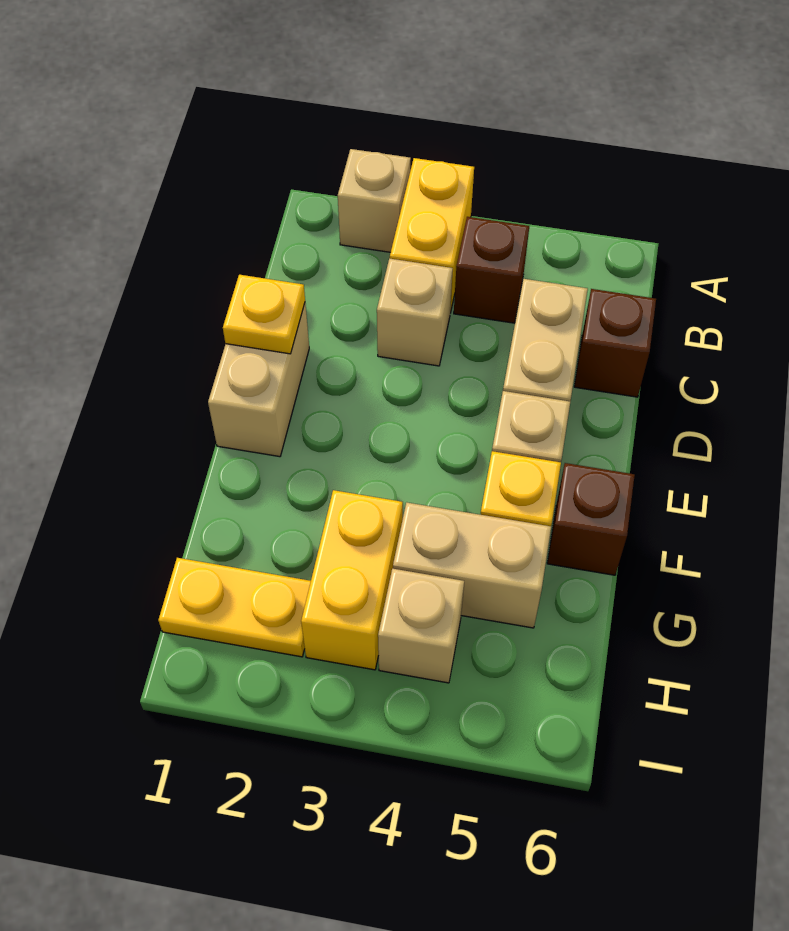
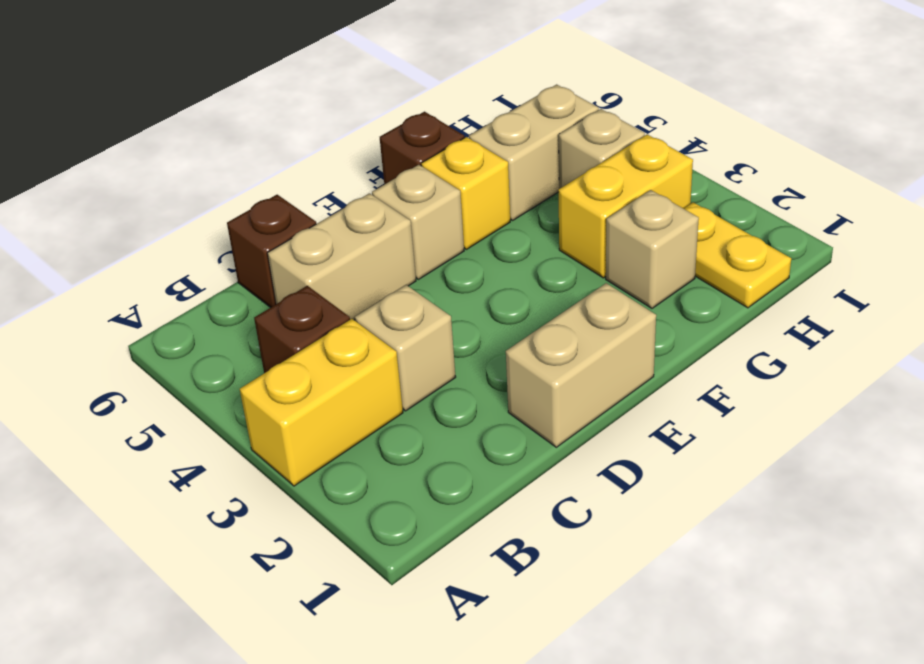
tan 1x1 brick [338,149,411,252] -> tan 1x1 brick moved to [606,190,699,308]
yellow 1x1 plate [223,275,305,354] -> none
tan 1x2 brick [393,502,551,628] -> tan 1x2 brick turned to [469,84,599,220]

